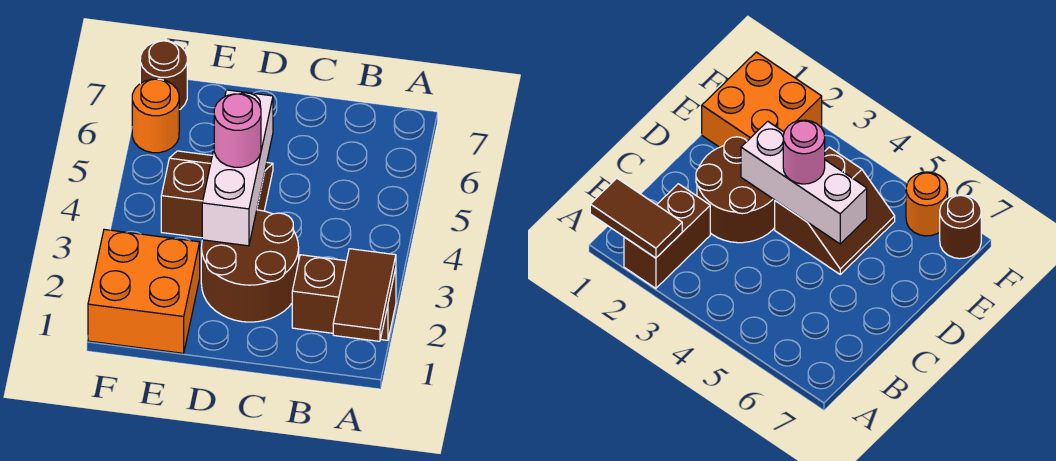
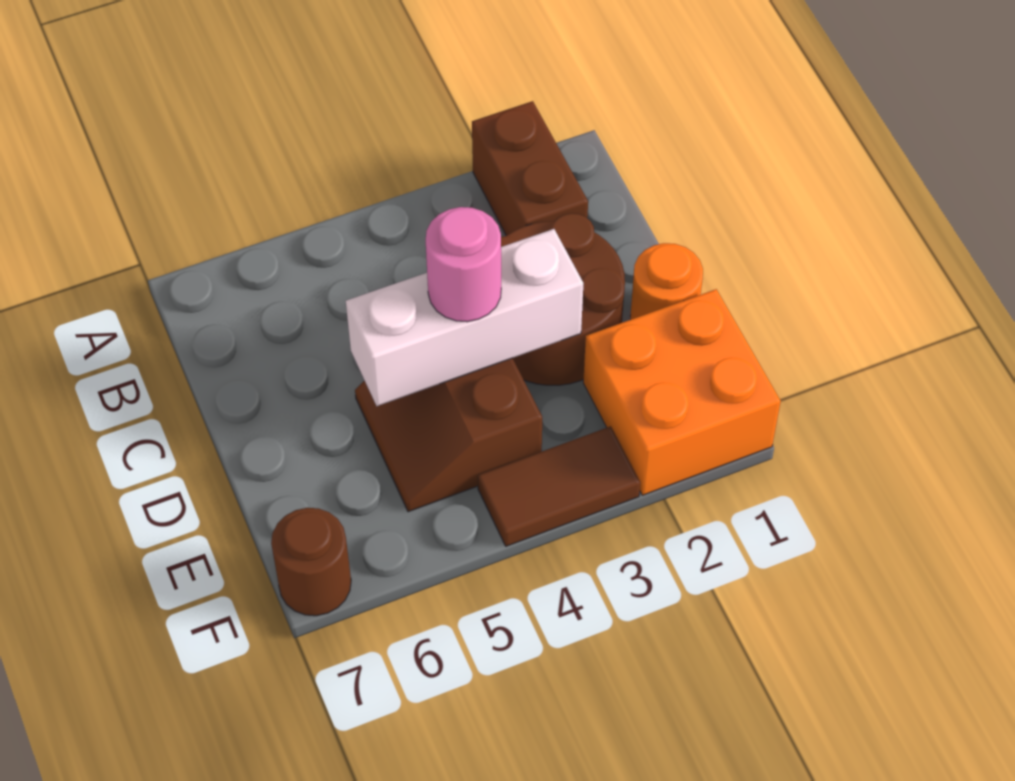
brown 1x2 tile [333,249,396,341] -> brown 1x2 tile moved to [478,426,640,546]
orange 1x1 round brick [132,79,179,153] -> orange 1x1 round brick moved to [630,243,703,320]

